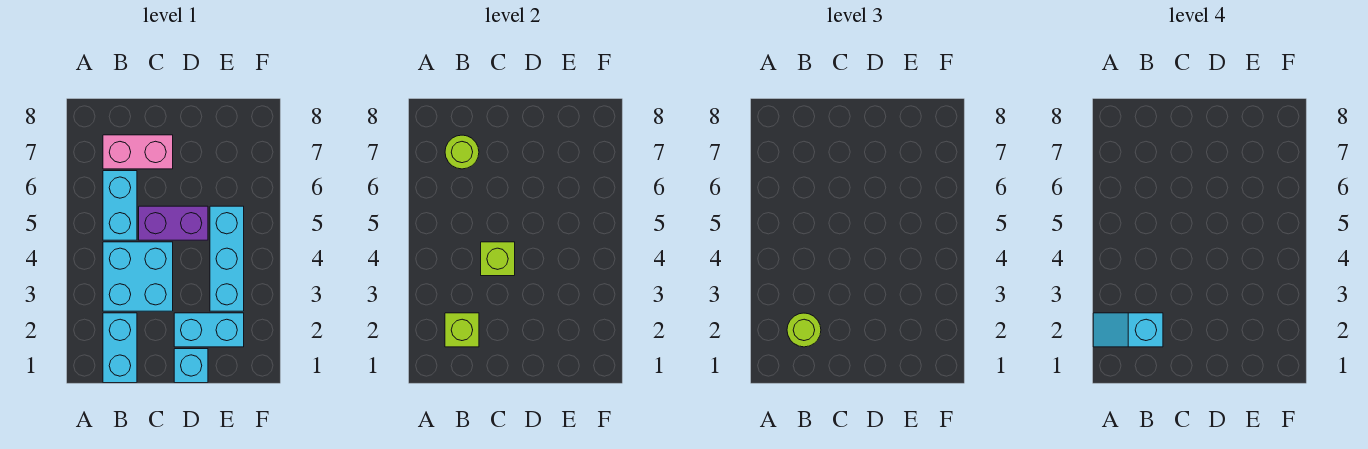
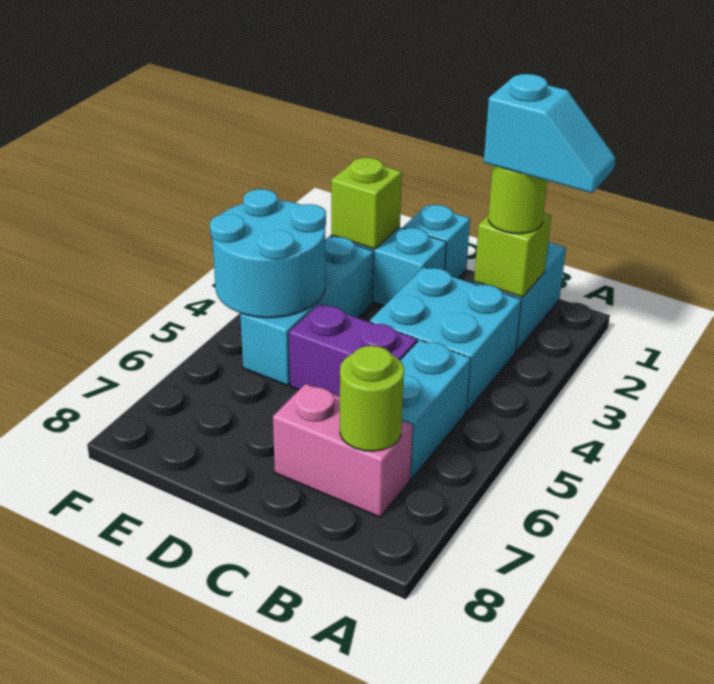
lime 1x1 brick [481,242,515,276] -> lime 1x1 brick moved to [331,158,402,249]
none -> cyan 2x2 round brick [210,189,326,318]

